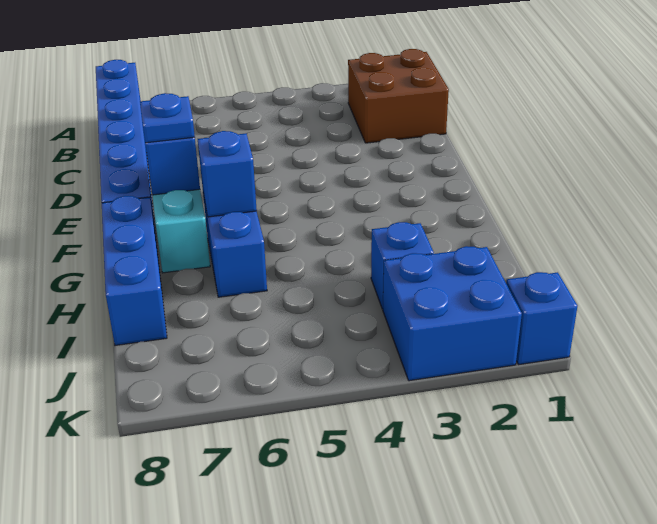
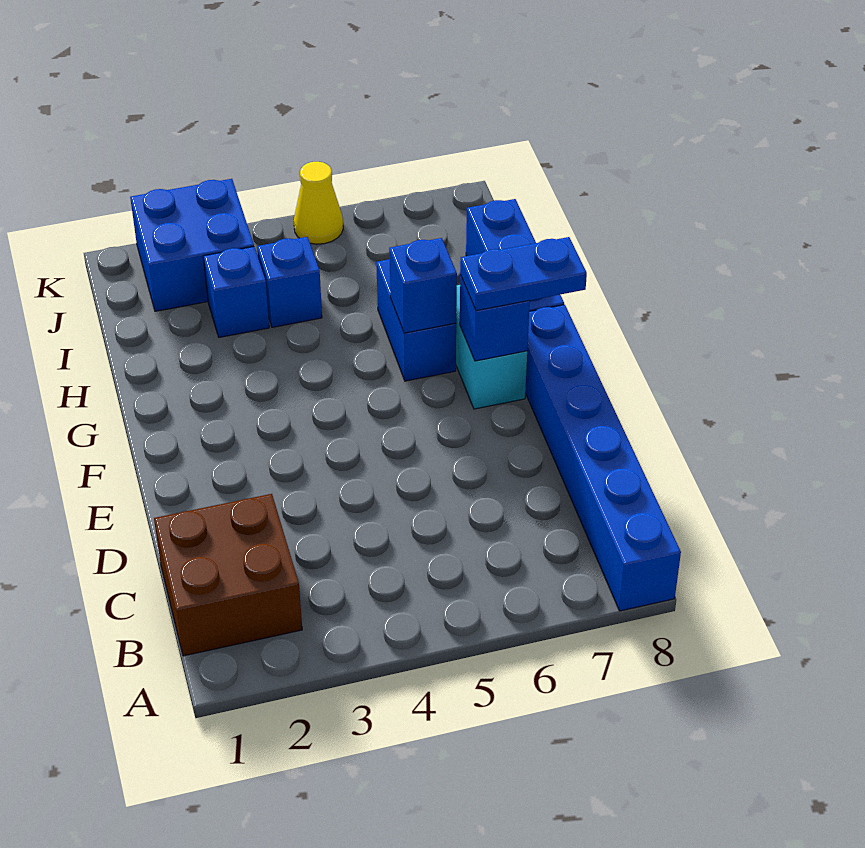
blue 1x1 plate [140,93,195,143] -> blue 1x2 plate [460,237,587,311]
blue 1x1 brick [506,272,577,365] -> blue 1x1 brick moved to [257,237,322,327]
none -> yellow 1x1 cone [294,162,343,244]

